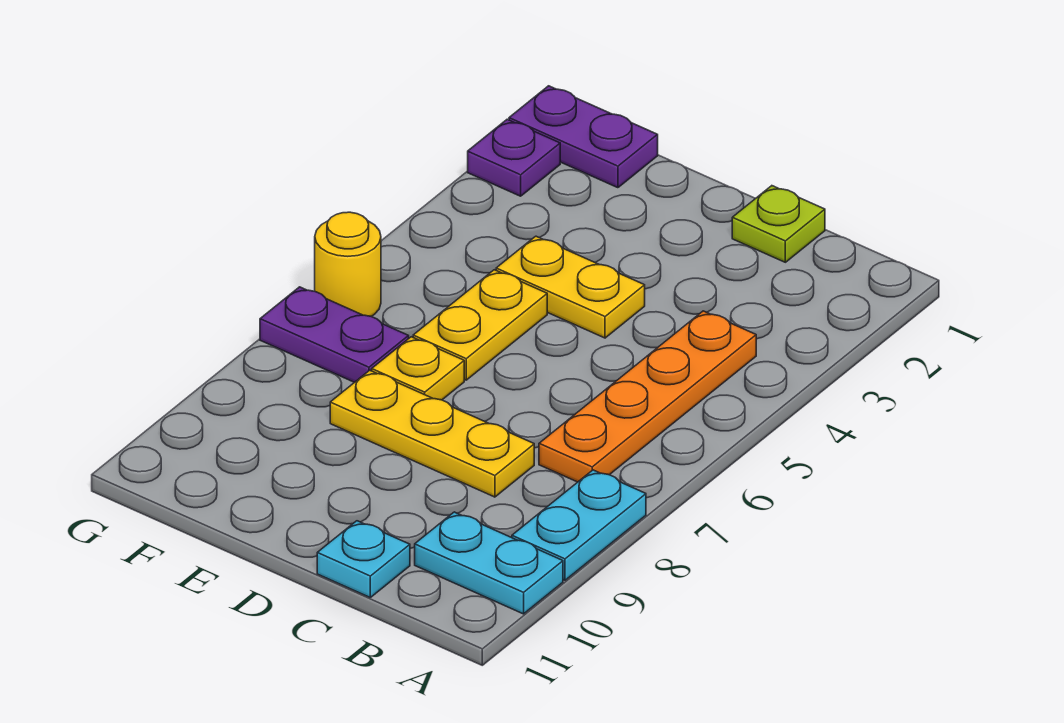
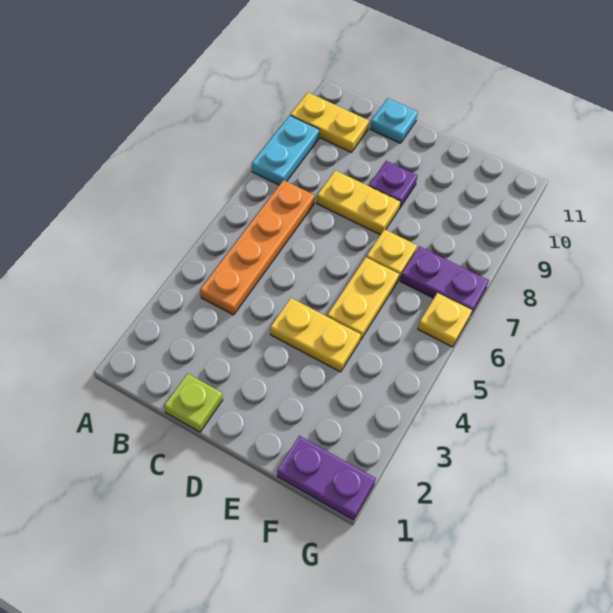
cyan 1x2 plate [415,512,563,614] -> yellow 1x2 plate [290,93,369,152]
yellow 1x3 plate [330,370,534,497] -> yellow 1x2 plate [317,170,400,235]
purple 1x1 plate [468,119,560,196] -> purple 1x1 plate moved to [369,161,418,209]
yellow 1x1 round brick [315,212,381,316] -> yellow 1x1 plate [418,293,472,347]

